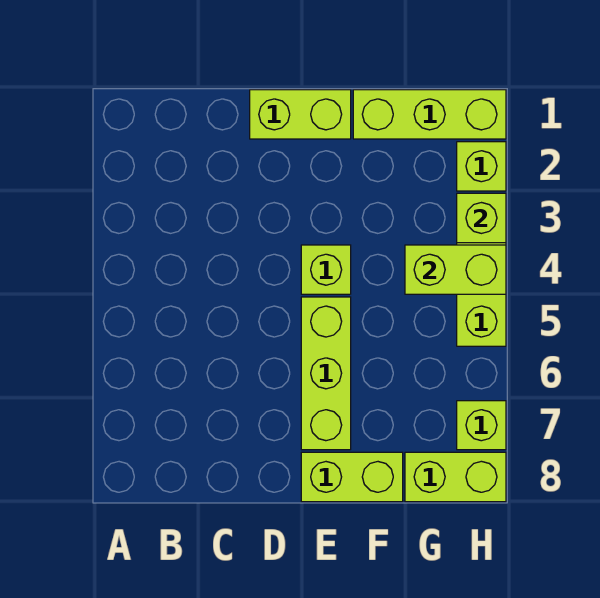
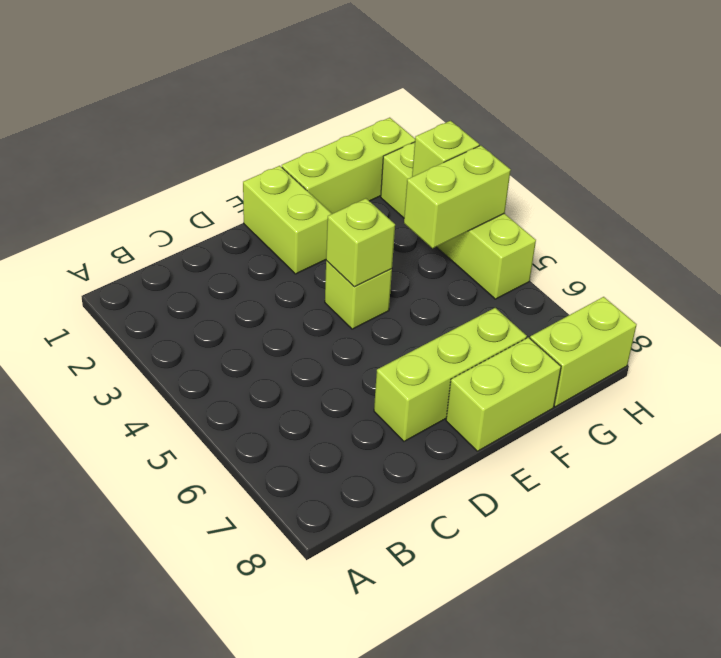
lime 1x2 brick [250,90,351,139] -> lime 1x2 brick turned to [243,166,332,274]
lime 1x3 brick [301,297,351,450] -> lime 1x3 brick turned to [374,308,527,441]
lime 1x1 brick [457,401,506,450] -> lime 1x1 brick moved to [326,198,395,287]

